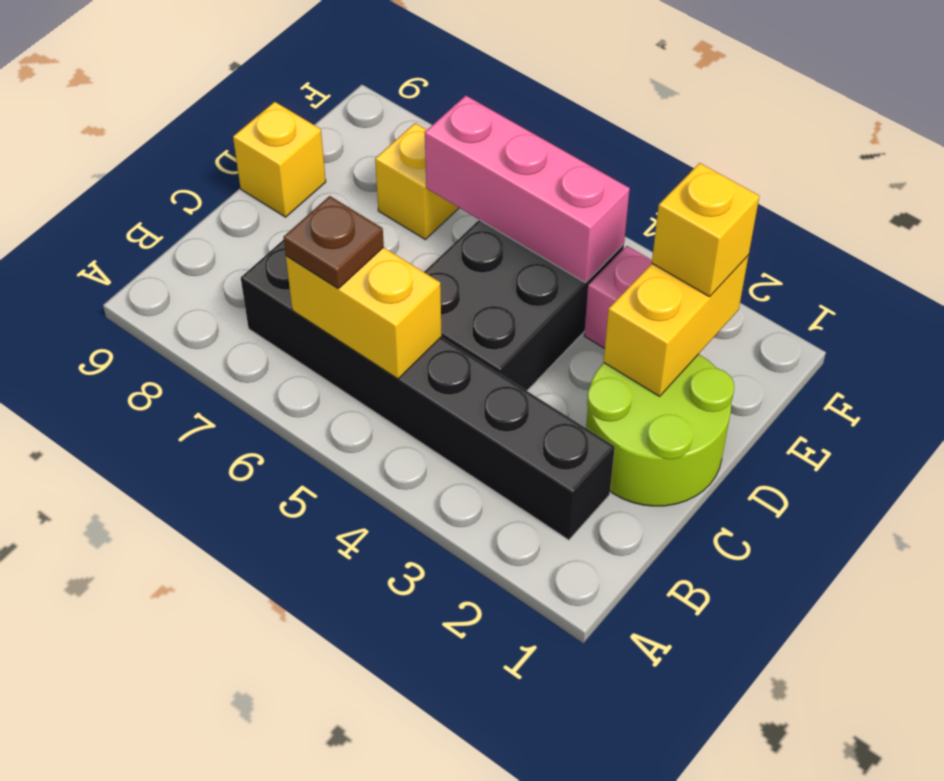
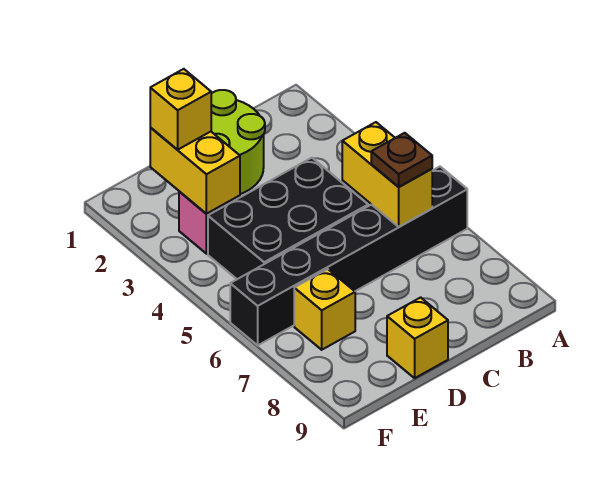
black 1x6 brick [241,240,615,540] -> black 1x6 brick turned to [230,167,467,345]
yellow 1x2 brick [604,255,749,396] -> yellow 1x2 brick turned to [150,128,240,214]
pink 1x3 brick [425,96,630,283] -> none

